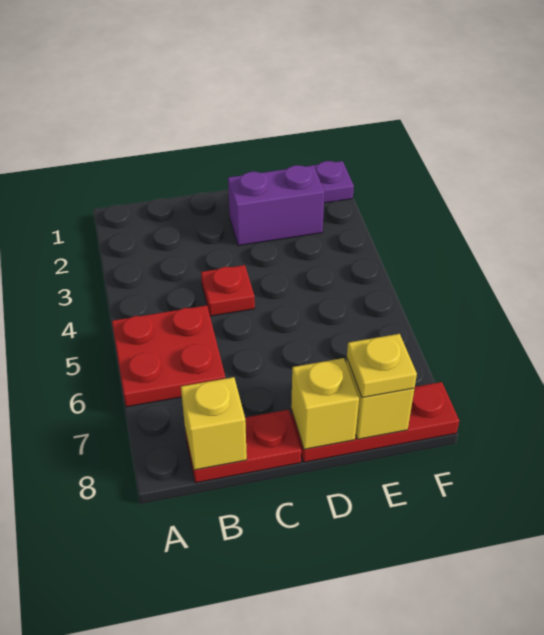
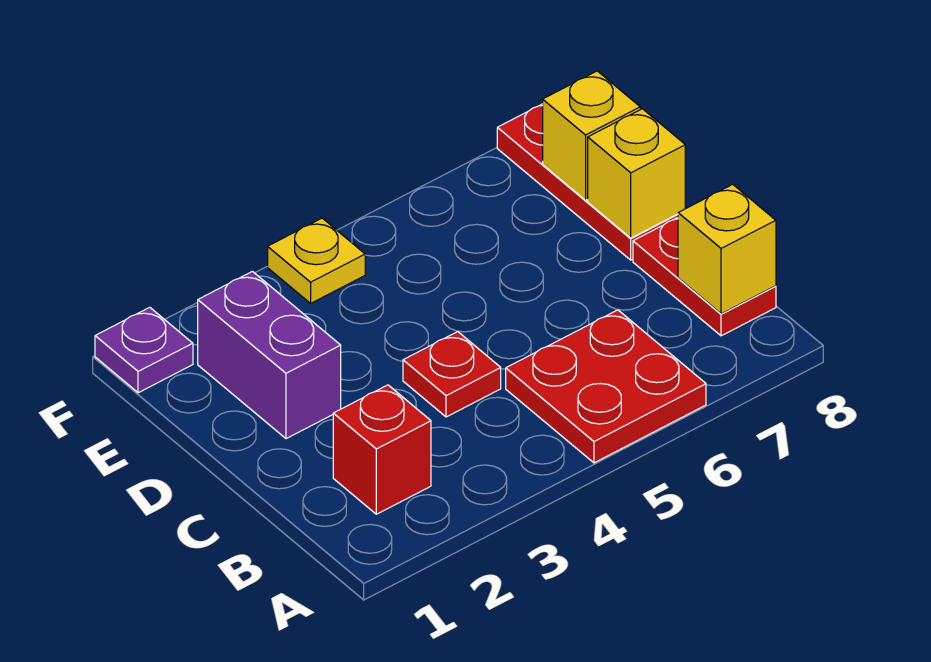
none -> red 1x1 brick [333,385,431,514]
yellow 1x1 plate [347,334,417,398] -> yellow 1x1 plate moved to [268,218,365,303]

